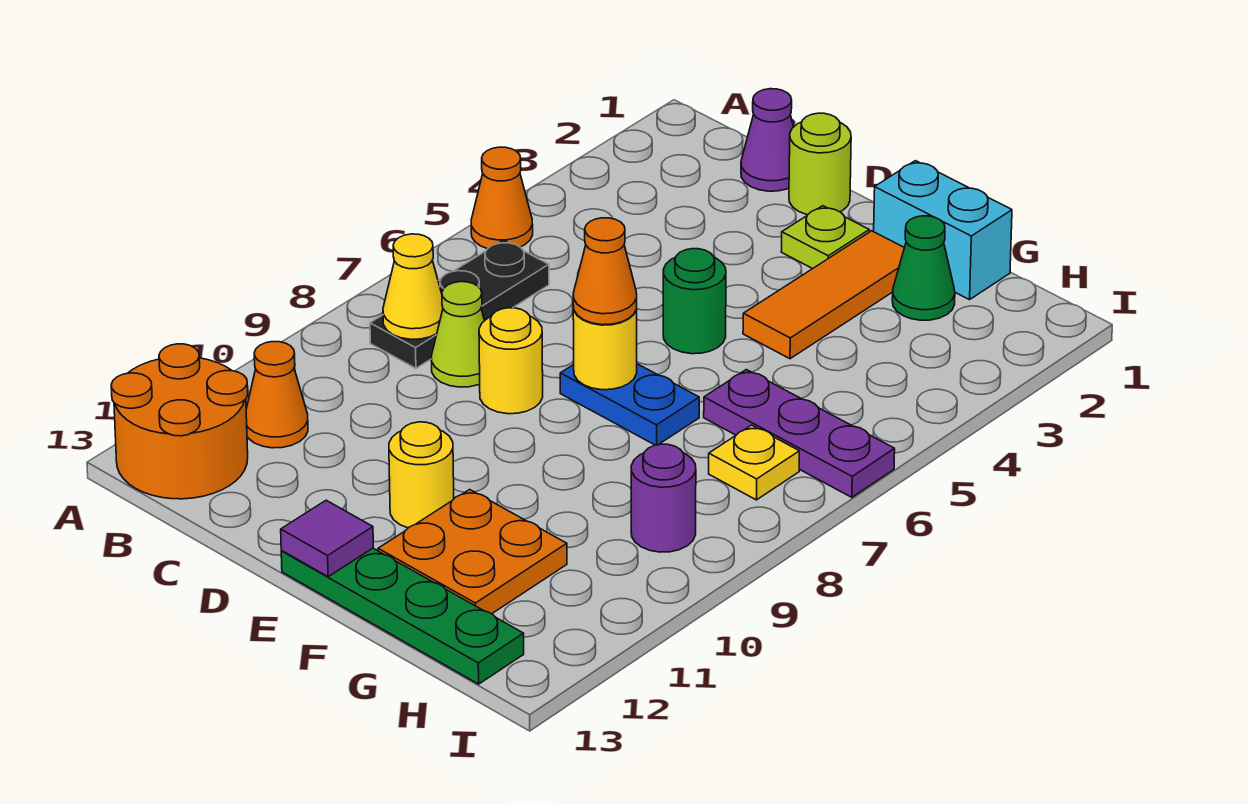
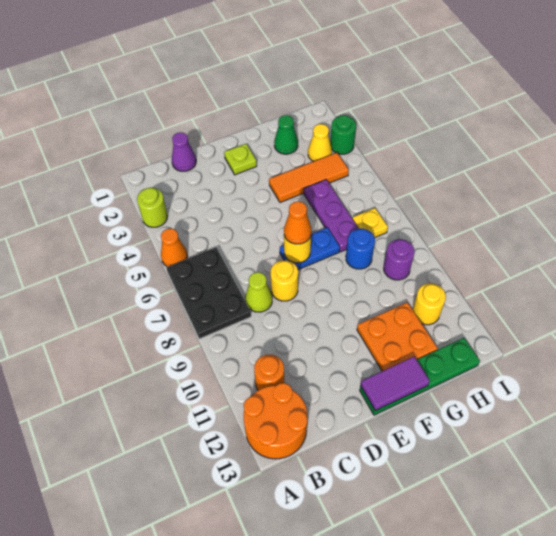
black 1x3 plate [370,240,549,368] -> black 2x3 plate [166,247,251,339]
yellow 1x1 cone [383,234,443,339] -> yellow 1x1 cone moved to [308,124,332,162]
orange 1x1 cone [246,342,308,448] -> orange 1x1 round brick [254,355,284,390]
lime 1x1 round brick [789,113,851,215] -> lime 1x1 round brick moved to [137,188,168,227]
green 1x1 round brick [663,249,726,354] -> green 1x1 round brick moved to [330,115,356,154]
yellow 1x1 round brick [389,422,454,528] -> yellow 1x1 round brick moved to [413,283,446,325]
purple 1x1 tile [281,500,373,577] -> purple 1x2 tile [361,357,430,411]
cyan 1x2 brick [874,161,1012,300] -> none
orange 1x3 tile [743,231,904,359] -> orange 1x3 tile turned to [269,153,349,202]
purple 1x3 plate [704,370,895,497] -> purple 1x3 plate turned to [304,180,359,252]
none -> blue 1x1 round brick [346,229,375,269]

